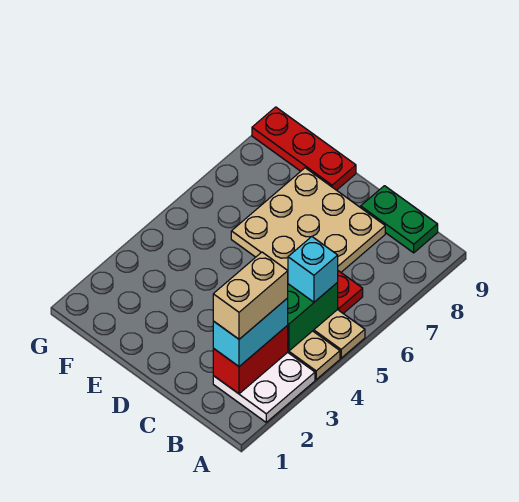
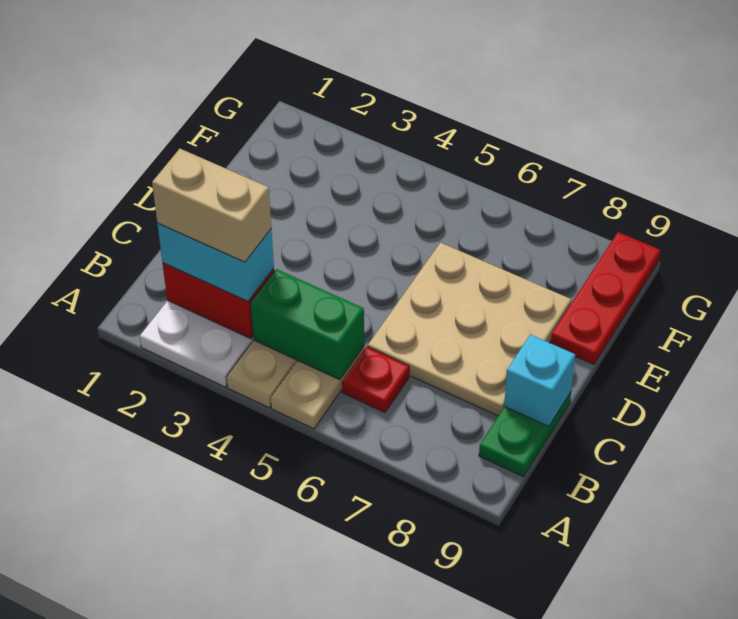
cyan 1x1 brick [288,237,338,302] -> cyan 1x1 brick moved to [504,334,575,427]

